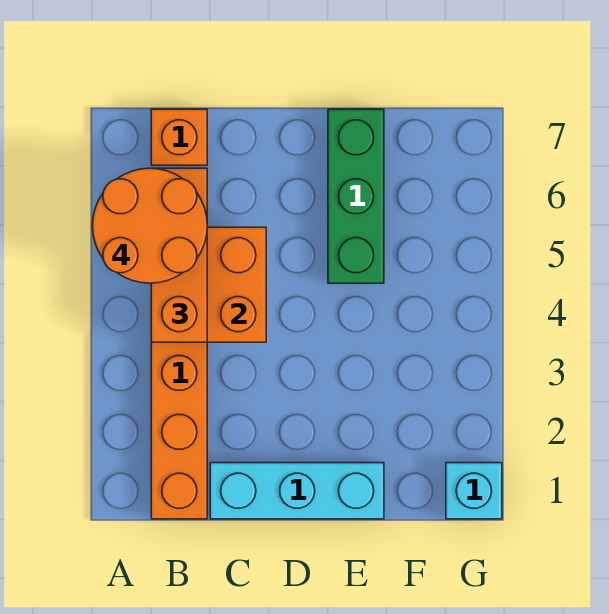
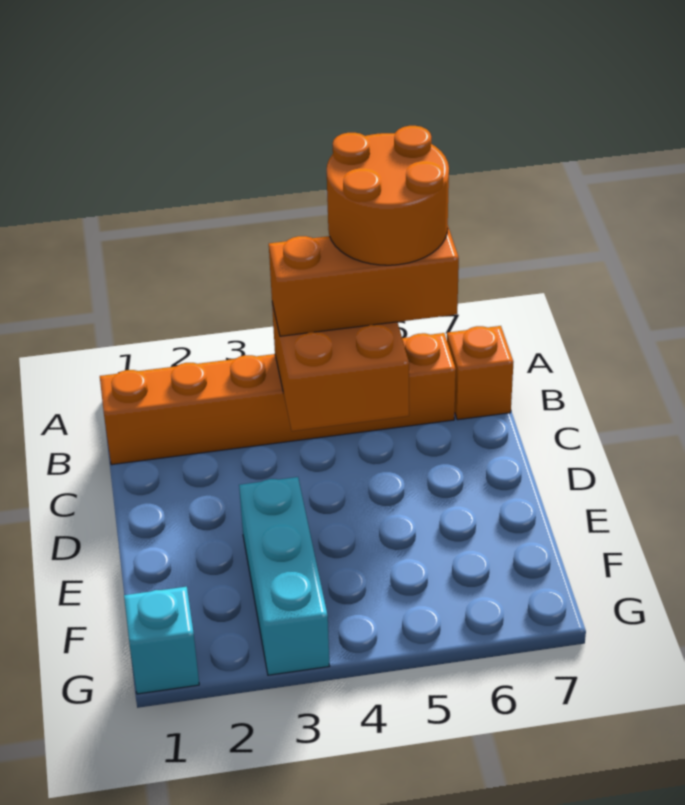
cyan 1x3 brick [210,463,384,519] -> cyan 1x3 brick moved to [239,477,329,675]
green 1x3 brick [328,109,384,283] -> none

